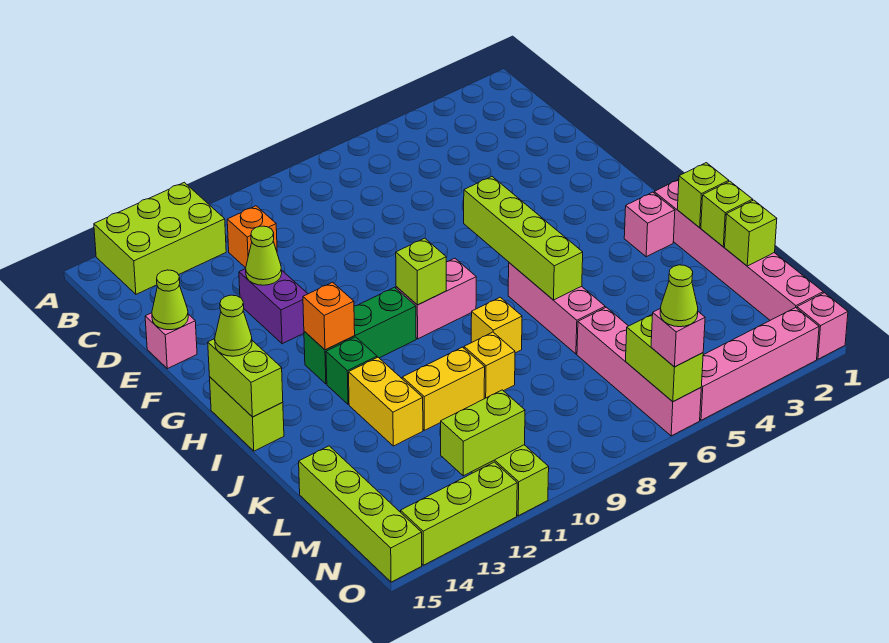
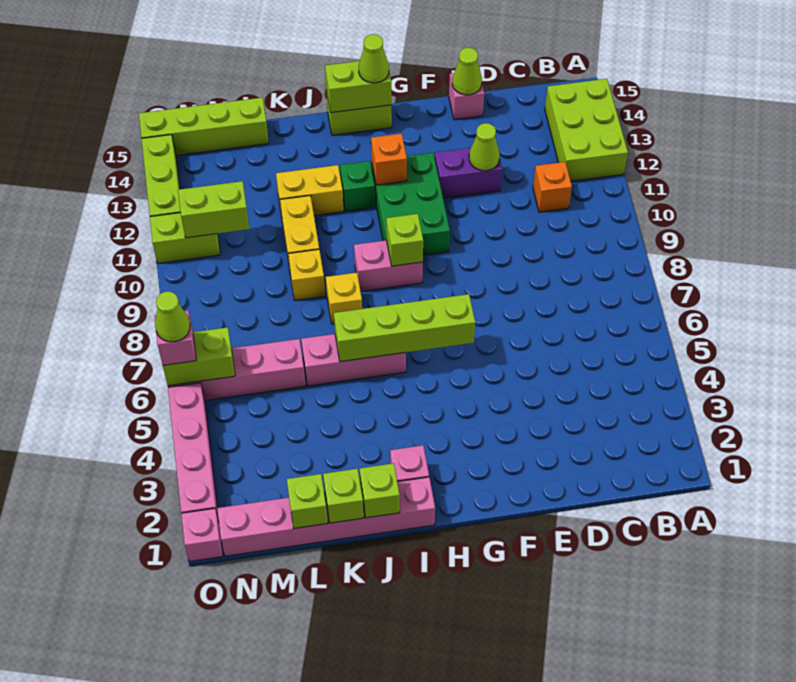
pink 1x2 brick [396,258,476,339] -> pink 1x2 brick turned to [354,240,423,292]
green 1x3 brick [304,287,416,384] -> green 2x3 brick [372,153,450,255]
lime 1x2 brick [441,390,525,476] -> lime 1x2 brick turned to [178,181,249,238]

